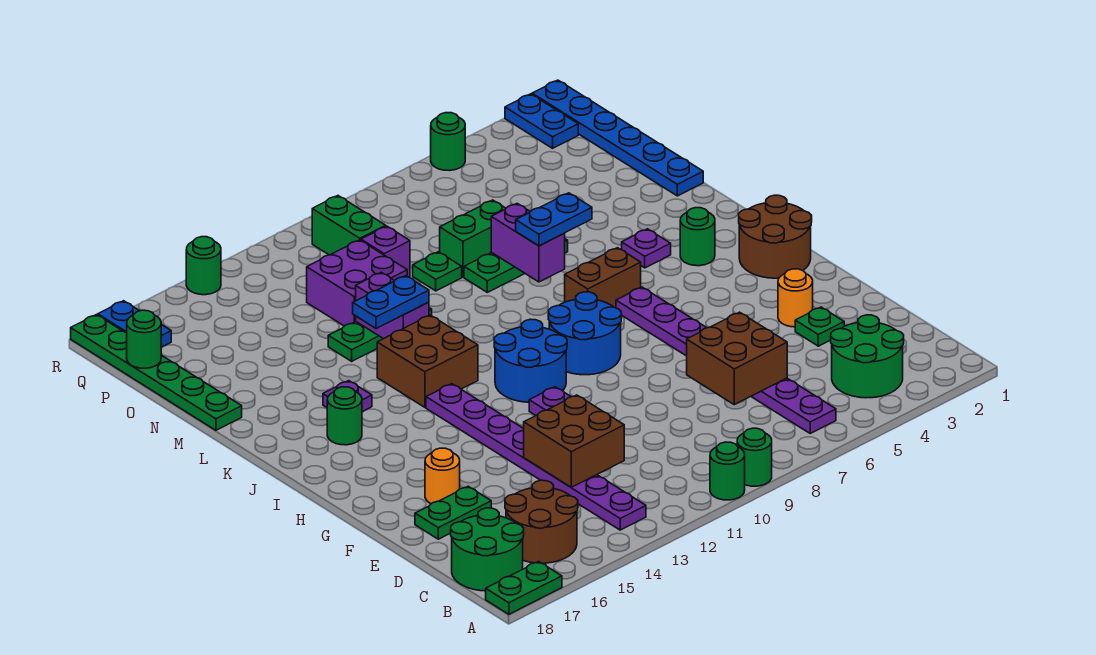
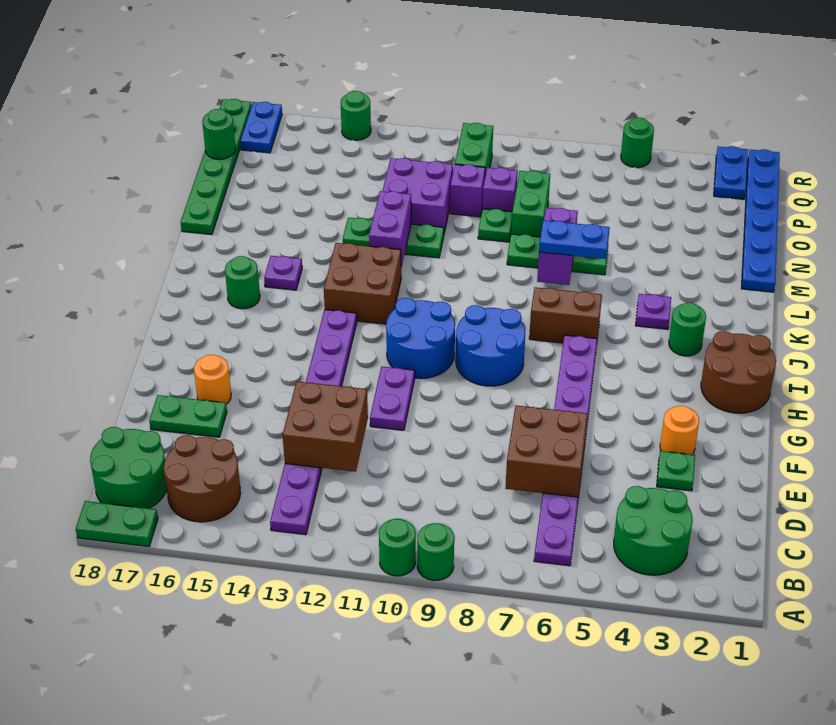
blue 1x2 plate [353,276,429,329] -> none
green 1x2 brick [440,200,506,277] -> green 1x2 brick turned to [511,171,550,237]
none -> purple 1x1 brick [482,168,518,212]

